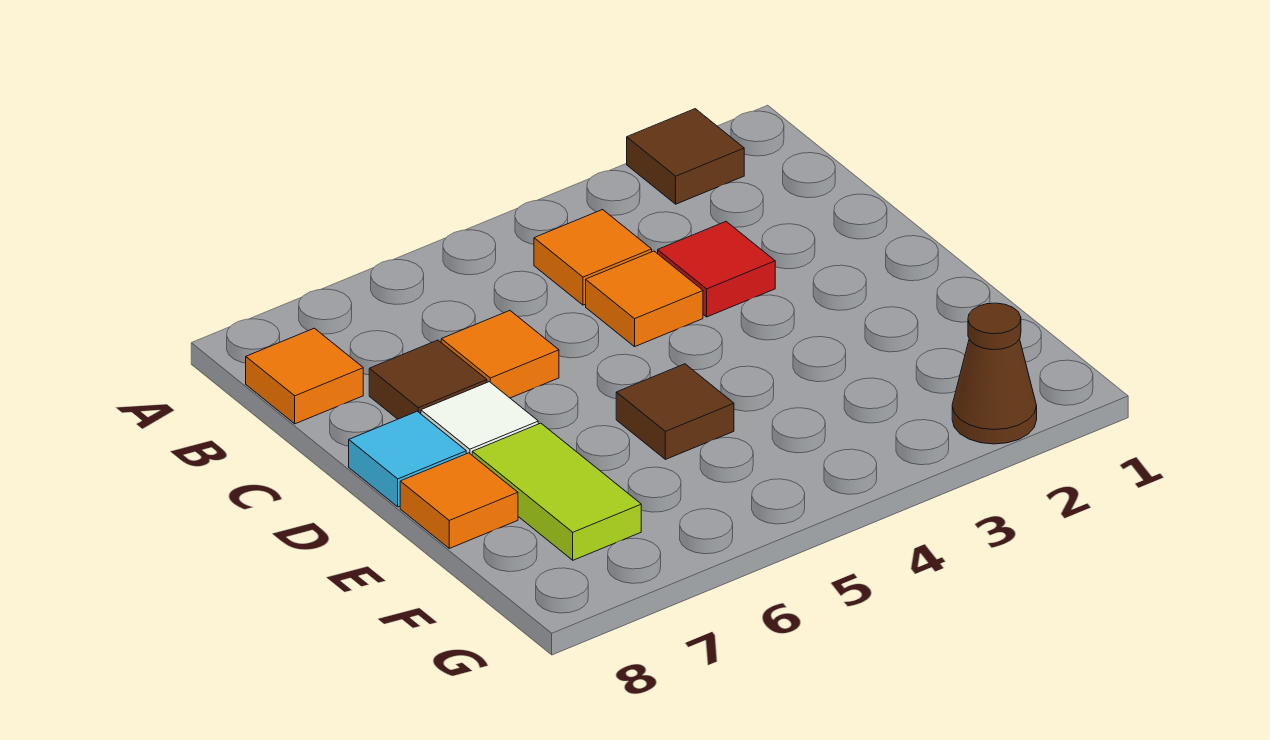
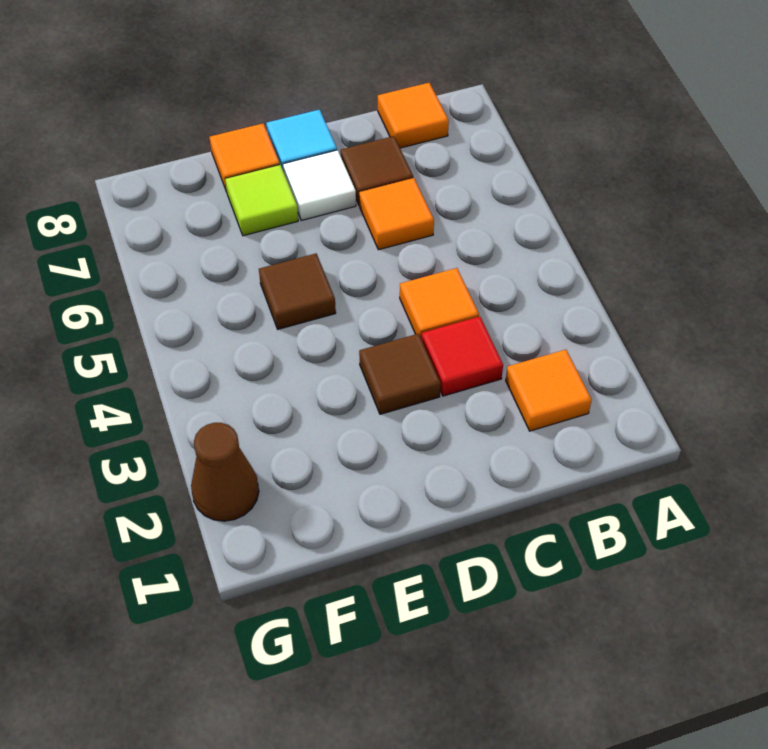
brown 1x1 tile [627,109,744,204] -> brown 1x1 tile moved to [359,334,441,414]
orange 1x1 tile [534,210,652,305] -> orange 1x1 tile moved to [506,350,592,431]
lime 1x2 tile [472,423,641,560] -> lime 1x1 tile [225,165,298,236]

